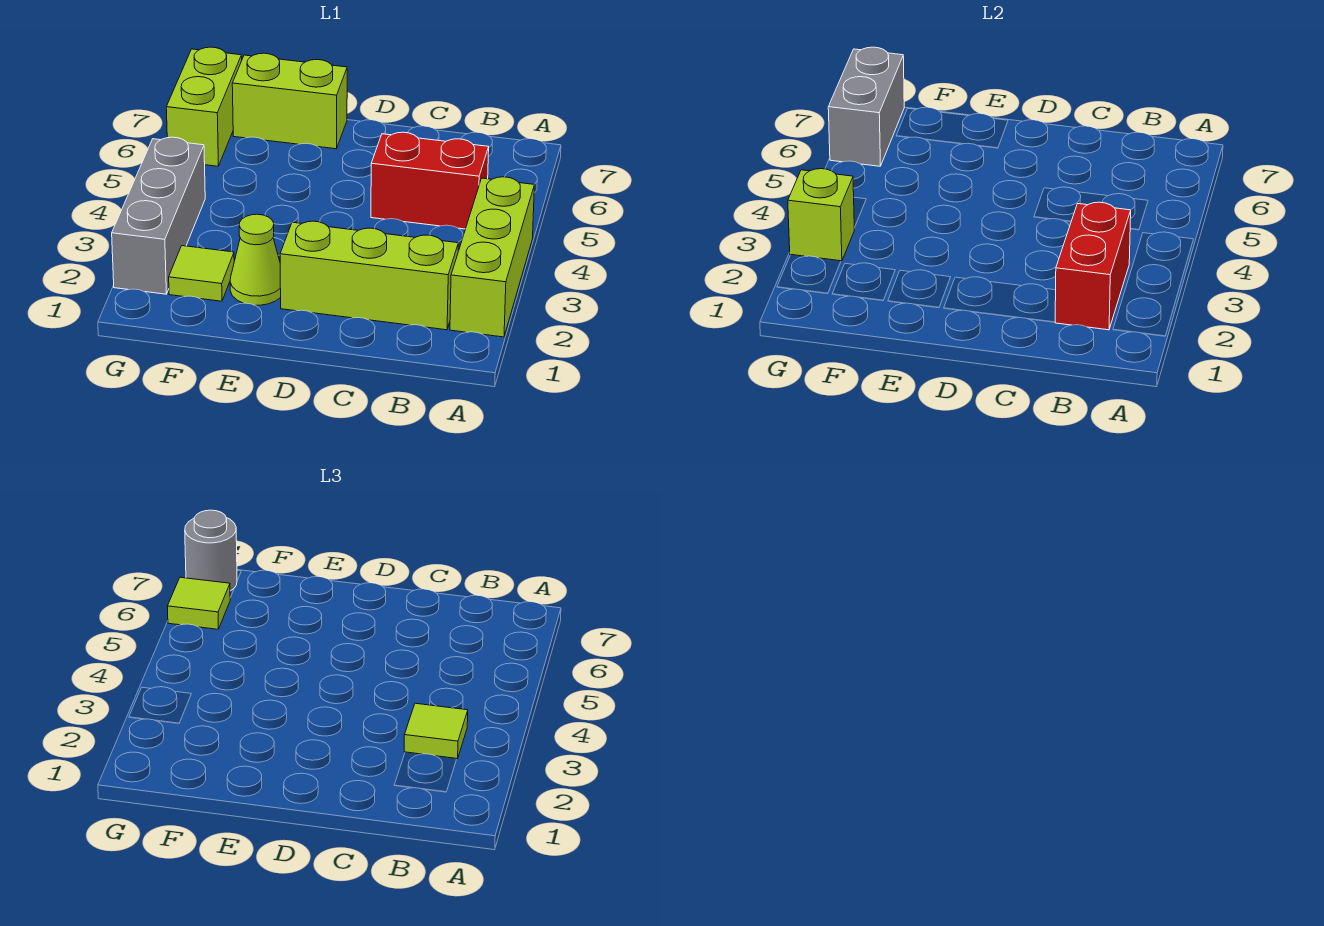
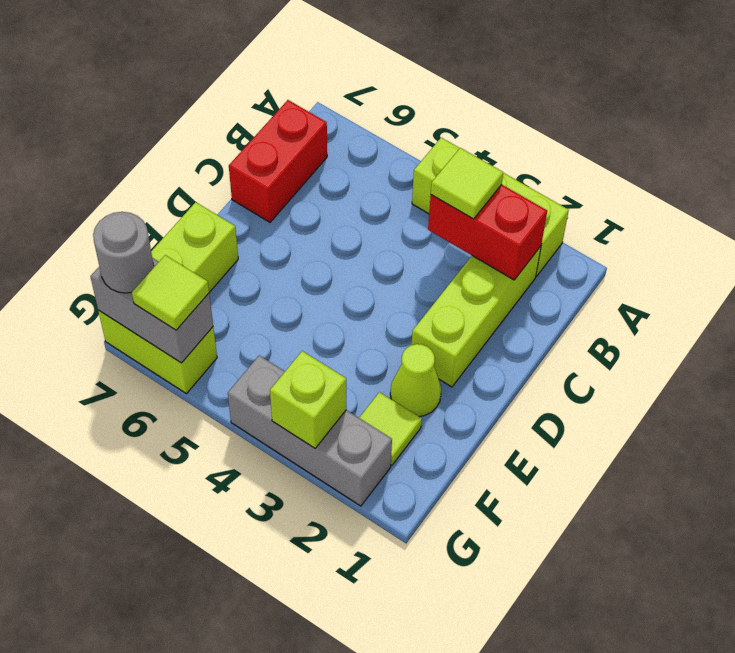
red 1x2 brick [371,132,489,229] -> red 1x2 brick moved to [229,100,327,222]

